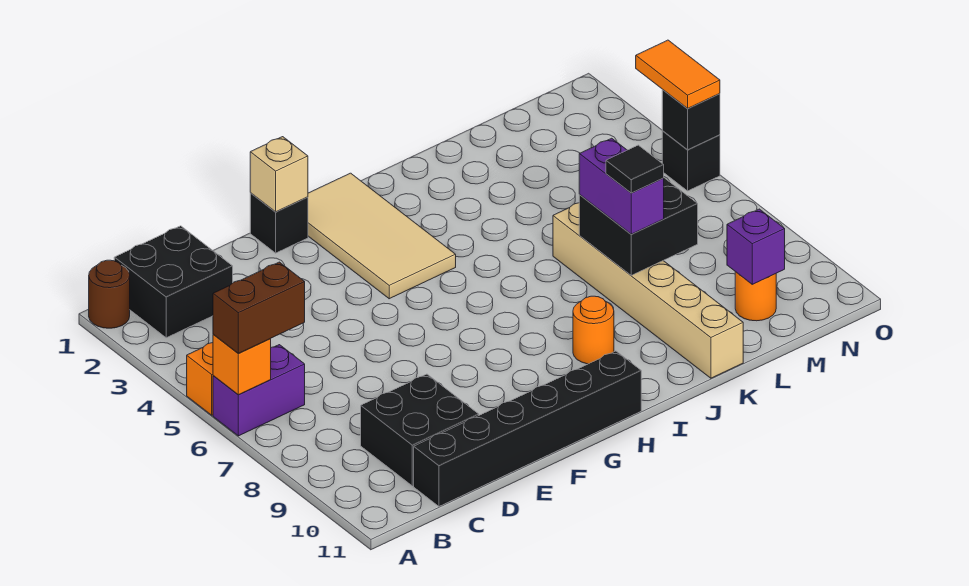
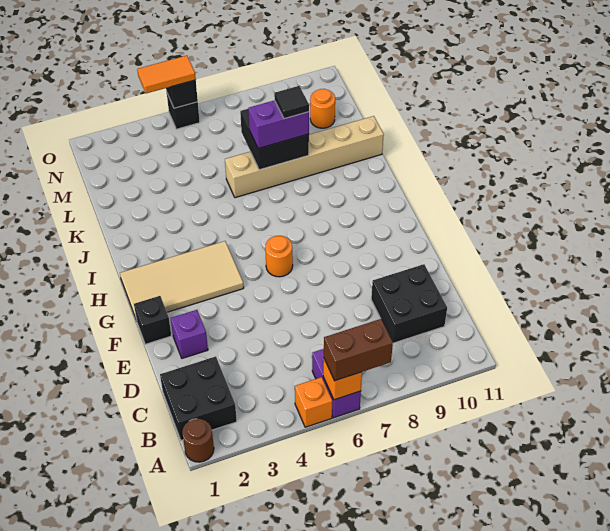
brown 1x2 brick [213,262,305,354] -> brown 1x2 brick turned to [324,319,393,381]
black 1x6 brick [414,351,641,506] -> none
tan 1x1 brick [250,137,308,212] -> none
orange 1x1 round brick [573,296,614,364] -> orange 1x1 round brick moved to [265,236,293,277]
purple 1x1 brick [727,209,785,284] -> purple 1x1 brick moved to [171,310,208,358]

